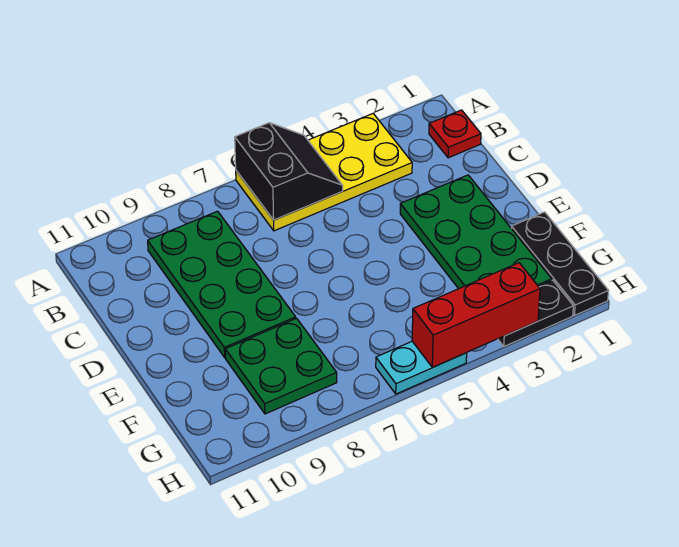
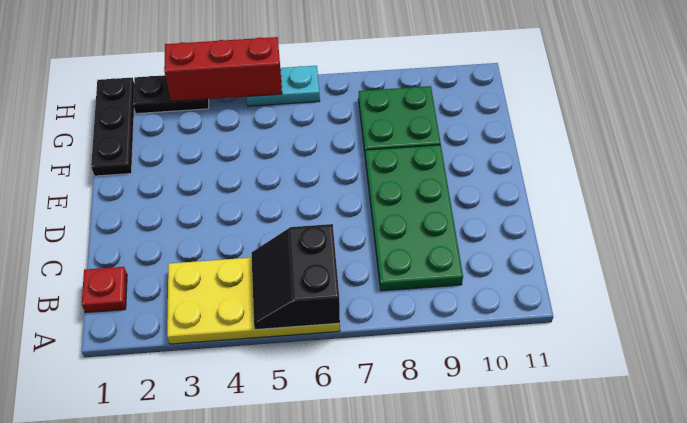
green 2x4 plate [400,175,552,289] -> none

